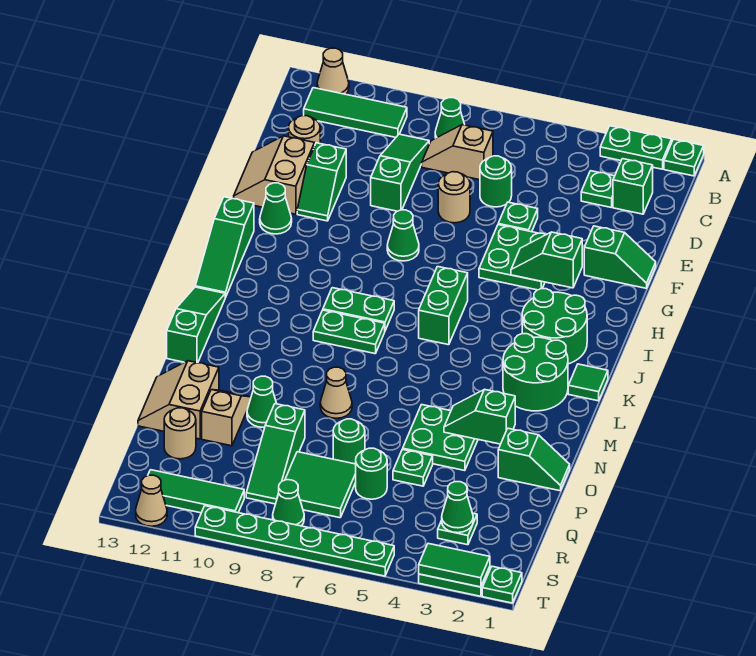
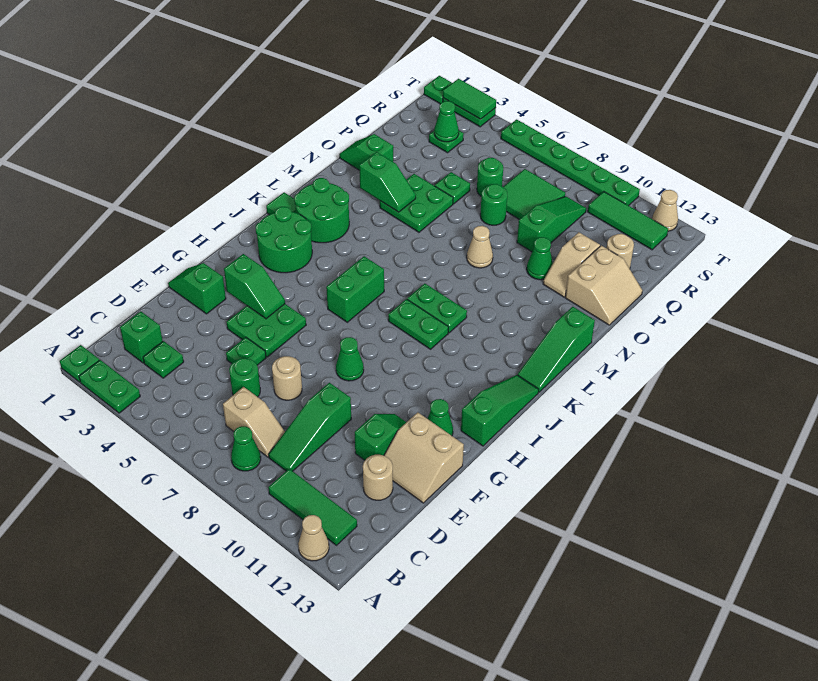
tan 2x2 slope [234,136,315,214] -> tan 2x2 slope turned to [384,412,464,503]
green 1x1 cone [273,480,304,526] -> none

